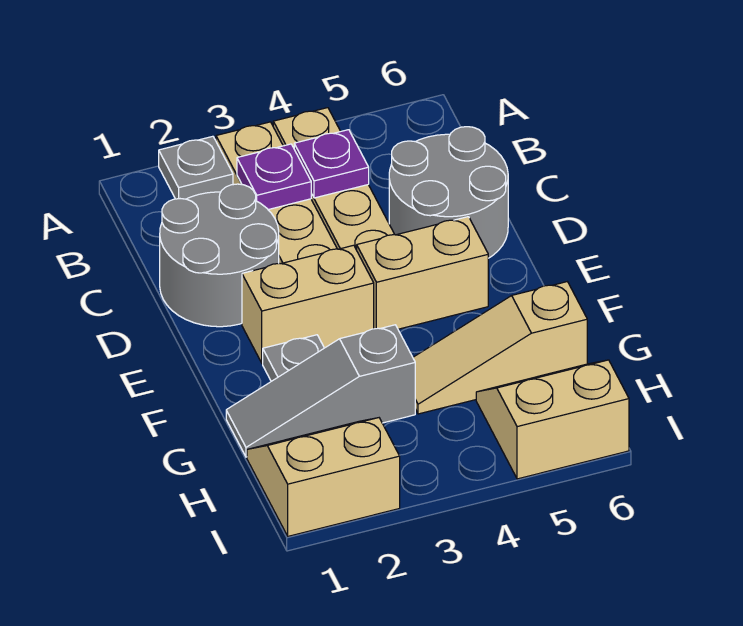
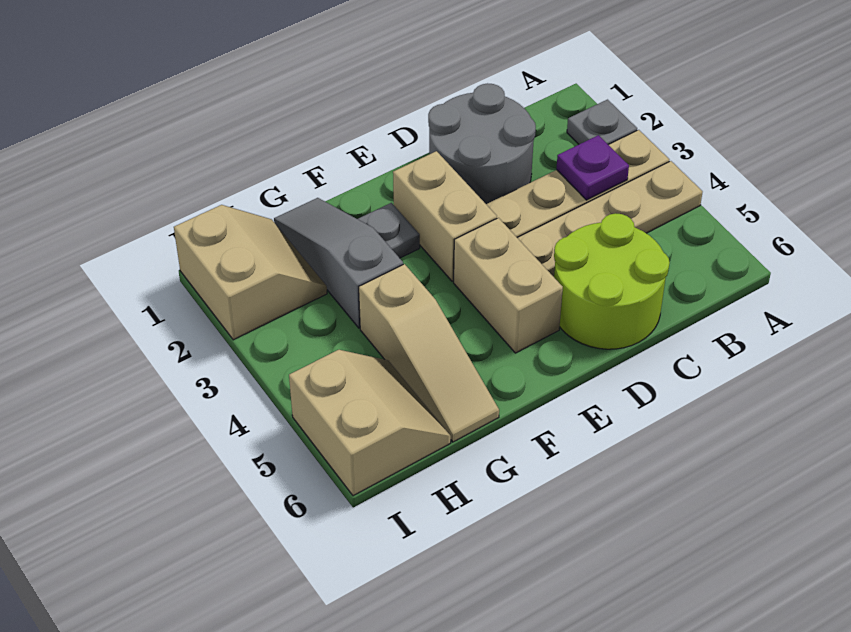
purple 1x1 plate [294,130,369,198] -> none
grey 2x2 round brick [389,127,508,258] -> lime 2x2 round brick [554,213,670,349]
tan 1x3 slope [413,282,587,414] -> tan 1x3 slope turned to [359,264,499,442]

